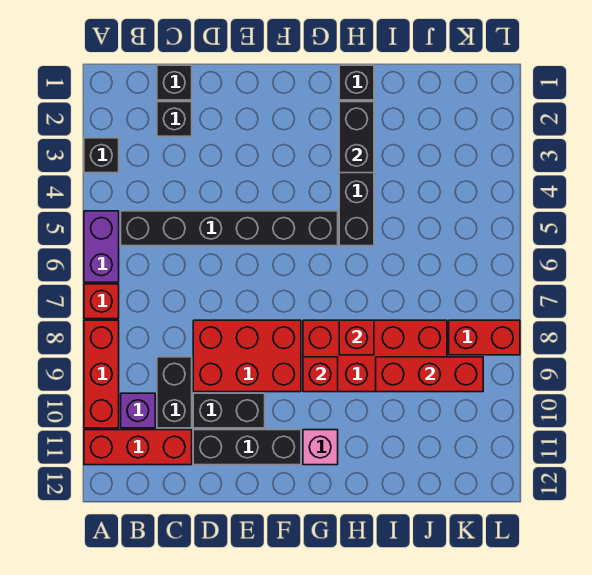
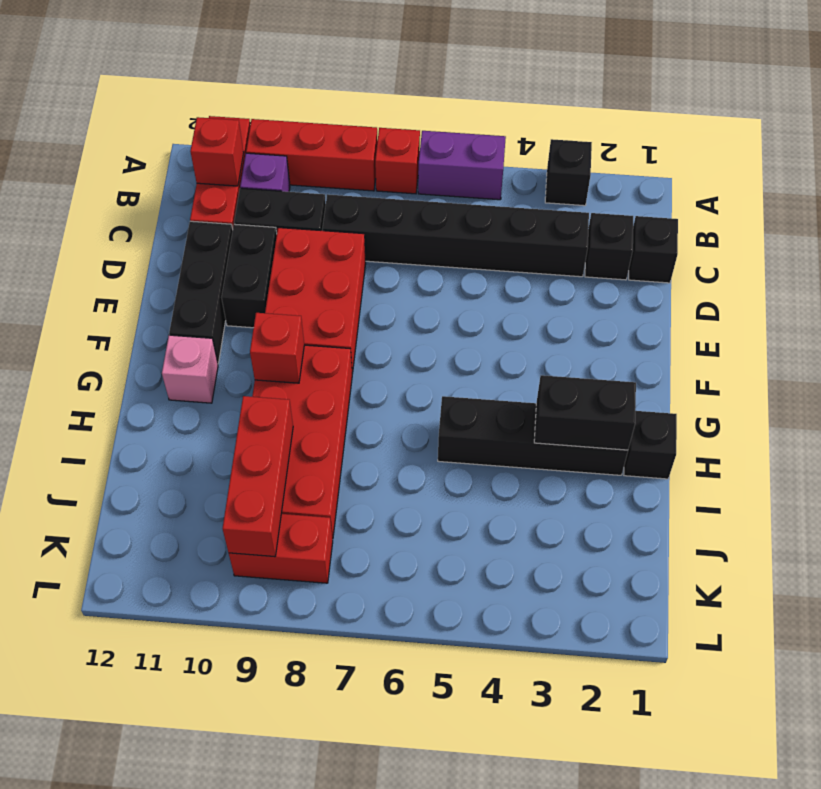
black 1x6 brick [121,211,338,246] -> black 1x6 brick turned to [322,194,589,277]
red 1x1 brick [339,320,374,355] -> red 1x1 brick moved to [190,117,244,186]
red 1x2 brick [449,320,520,355] -> red 1x2 brick turned to [229,514,333,583]

